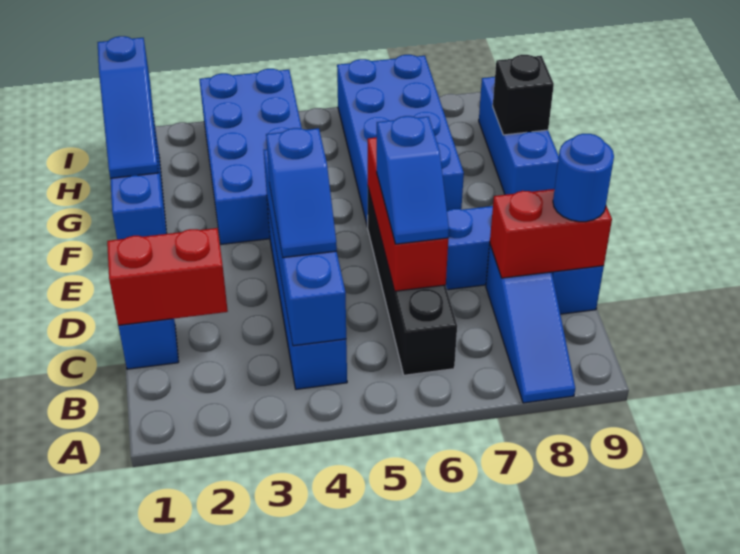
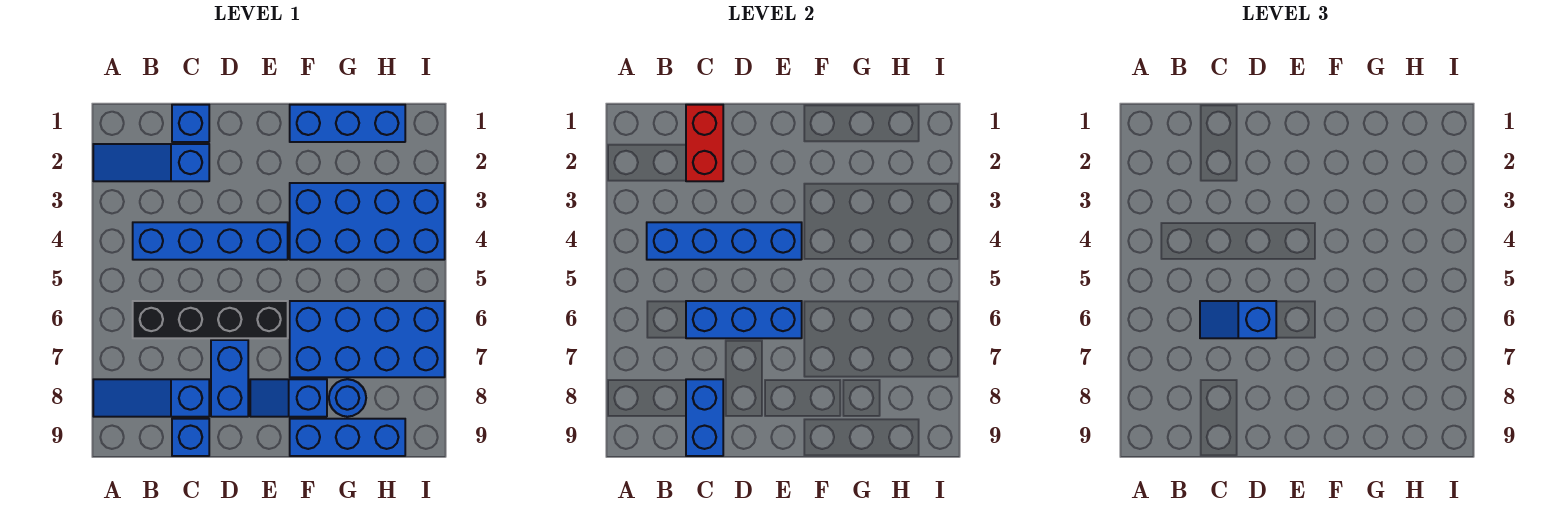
blue 1x2 slope [266,128,337,258] -> blue 1x2 slope moved to [250,379,327,417]
red 1x3 brick [368,137,448,291] -> blue 1x3 brick [686,301,802,338]
red 1x2 brick [490,189,612,278] -> blue 1x2 brick [686,379,723,456]
blue 1x1 round brick [553,134,614,222] -> blue 1x1 round brick moved to [329,379,366,417]
blue 1x3 slope [97,36,159,178] -> blue 1x3 slope moved to [93,144,209,181]
black 1x1 brick [493,55,554,135] -> none

